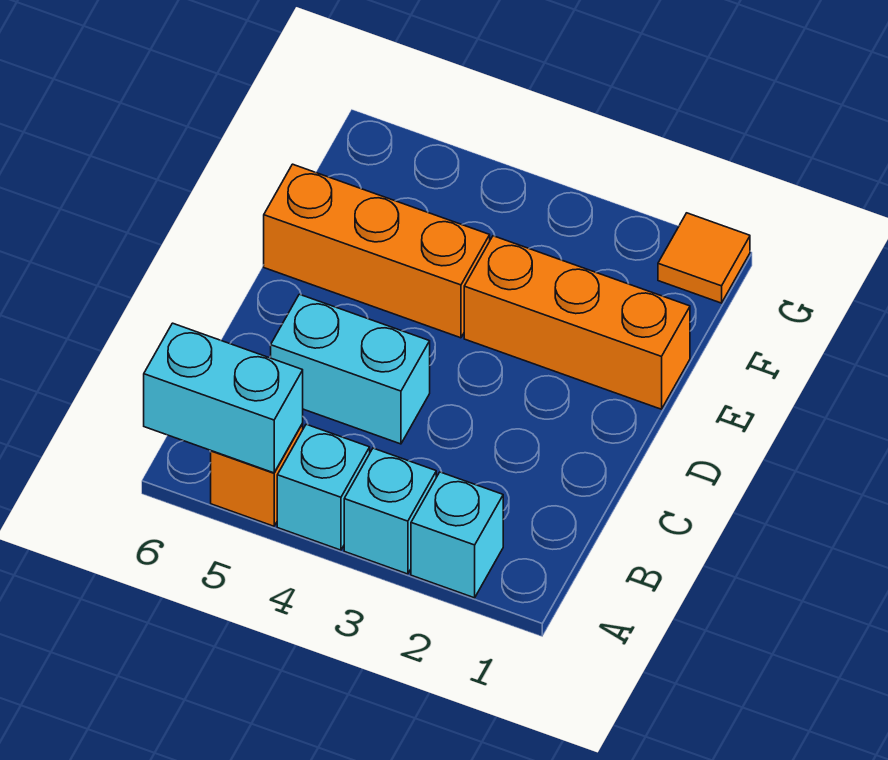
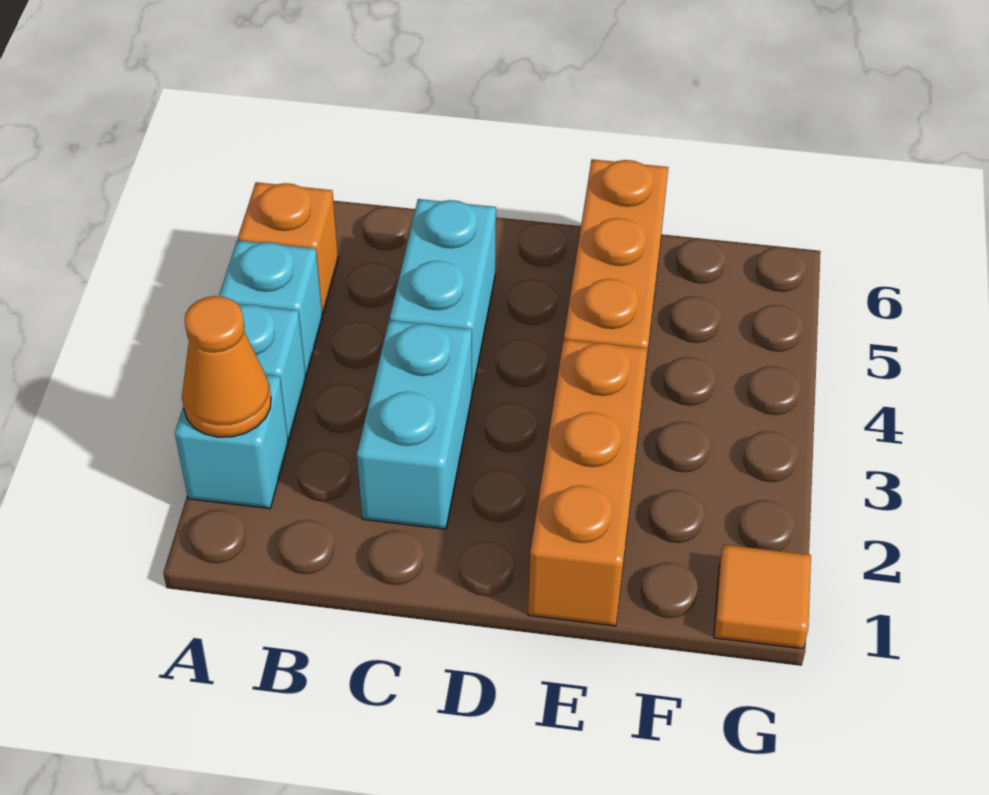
none -> orange 1x1 cone [182,296,271,437]
cyan 1x2 brick [144,323,303,473] -> cyan 1x2 brick moved to [357,320,472,529]

